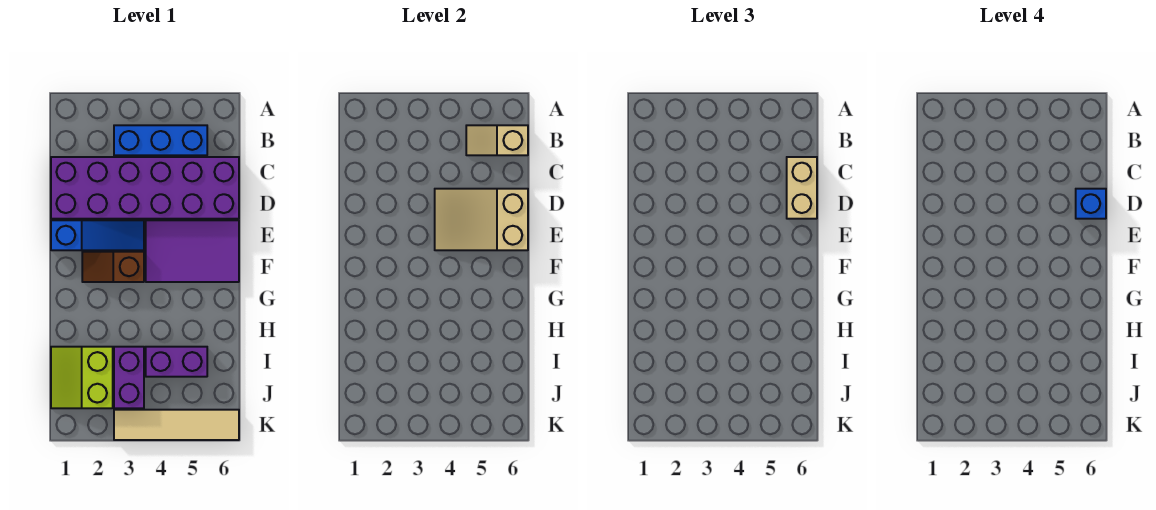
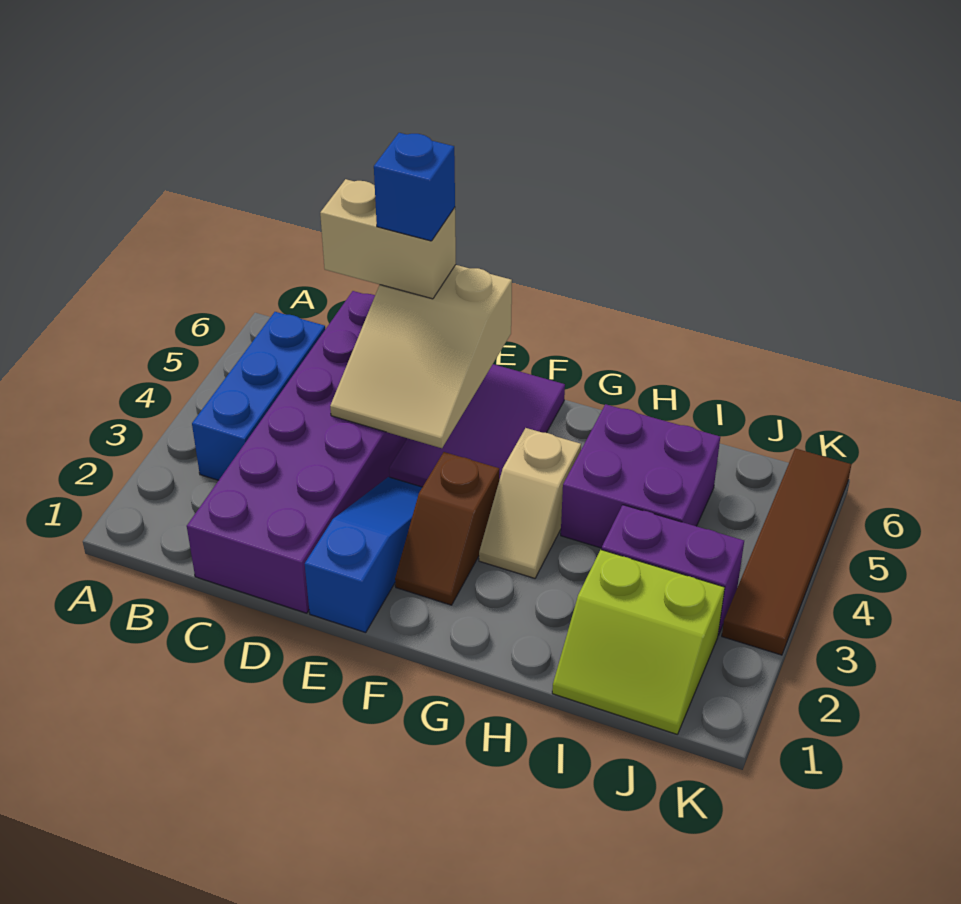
tan 1x2 slope [466,125,528,155] -> tan 1x2 slope moved to [479,428,581,578]
purple 1x2 brick [146,347,207,377] -> purple 2x2 brick [561,404,720,548]
tan 1x4 tile [114,410,239,440] -> brown 1x4 tile [722,449,851,655]

